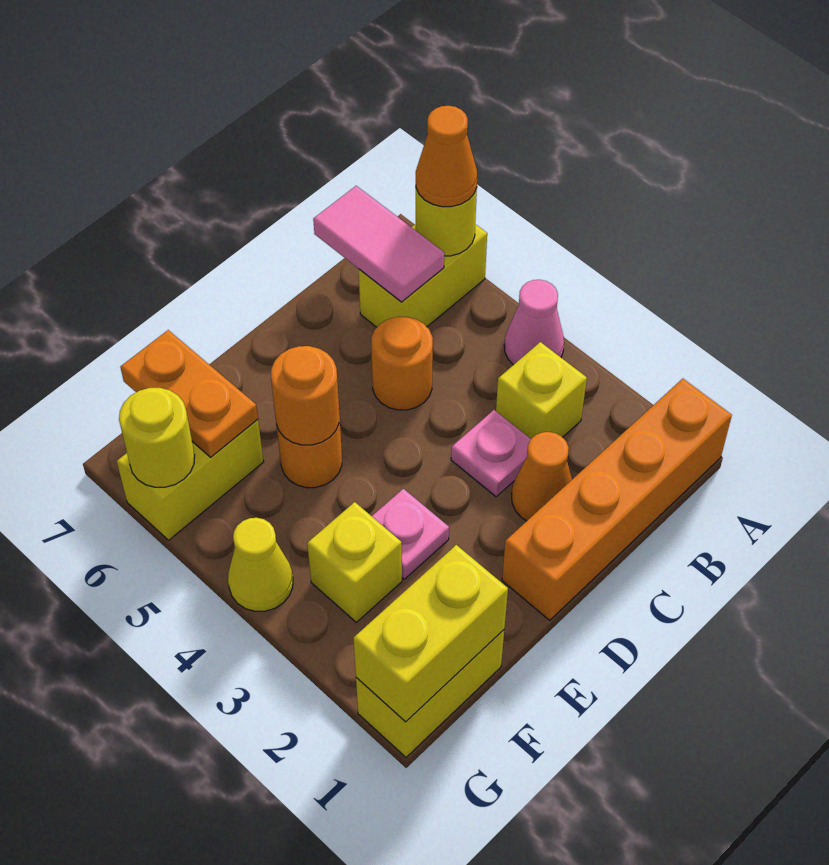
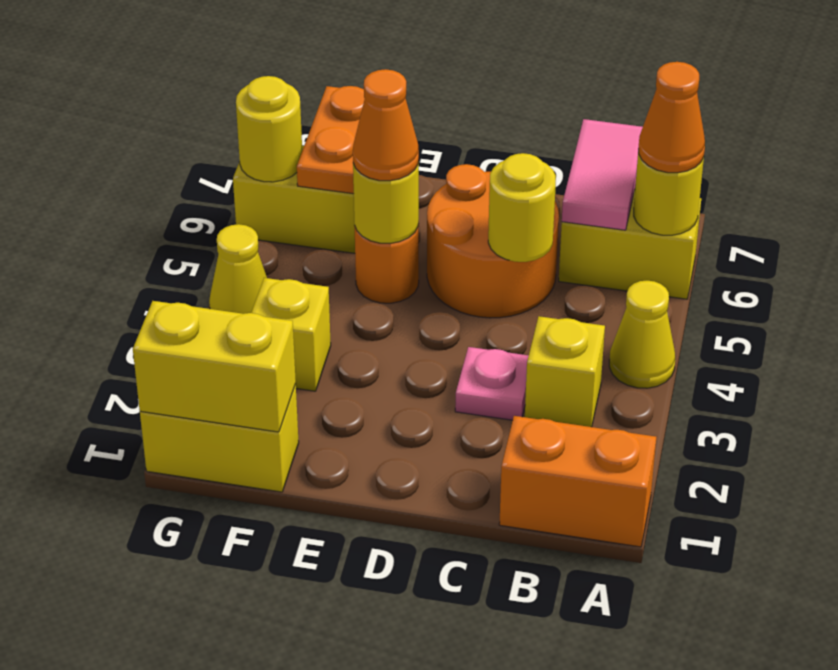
orange 1x4 brick [502,379,732,620] -> orange 1x2 brick [499,416,656,547]
pink 1x1 cone [504,280,564,365] -> yellow 1x1 cone [609,281,675,388]
orange 1x1 cone [512,432,572,521] -> orange 1x1 cone moved to [353,69,419,181]
orange 1x1 round brick [371,317,433,410] -> orange 2x2 round brick [427,164,559,318]
none -> yellow 1x1 round brick [488,153,556,262]
pink 1x1 plate [372,489,449,579] -> none
orange 1x1 round brick [271,346,339,445] -> yellow 1x1 round brick [353,162,419,243]

